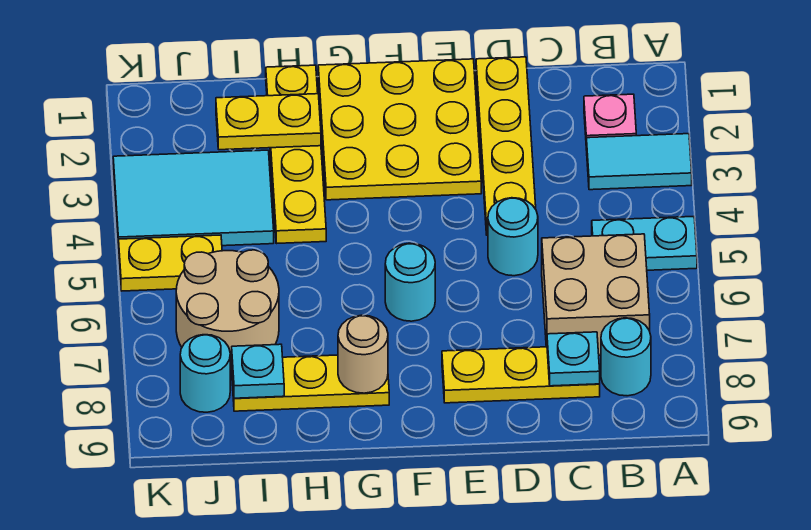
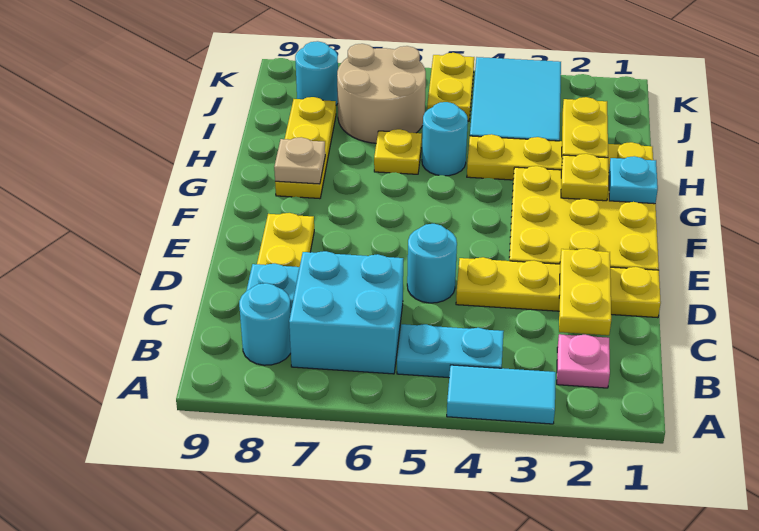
cyan 1x2 tile [586,134,692,190] -> cyan 1x2 tile turned to [447,365,556,424]
cyan 1x2 plate [592,216,697,270] -> cyan 1x2 plate turned to [397,324,504,378]
tan 2x2 brick [542,234,650,355] -> cyan 2x2 brick [289,251,403,374]
none -> yellow 1x2 plate [559,248,611,335]
cyan 1x1 round brick [385,243,435,321] -> cyan 1x1 round brick moved to [422,102,468,176]
none -> yellow 1x1 plate [561,154,609,201]
tan 1x1 round brick [338,315,388,393] -> tan 1x1 plate [274,137,325,184]
none -> yellow 1x1 plate [374,129,422,174]
cyan 1x1 plate [232,344,284,398] -> cyan 1x1 plate moved to [609,156,658,204]

